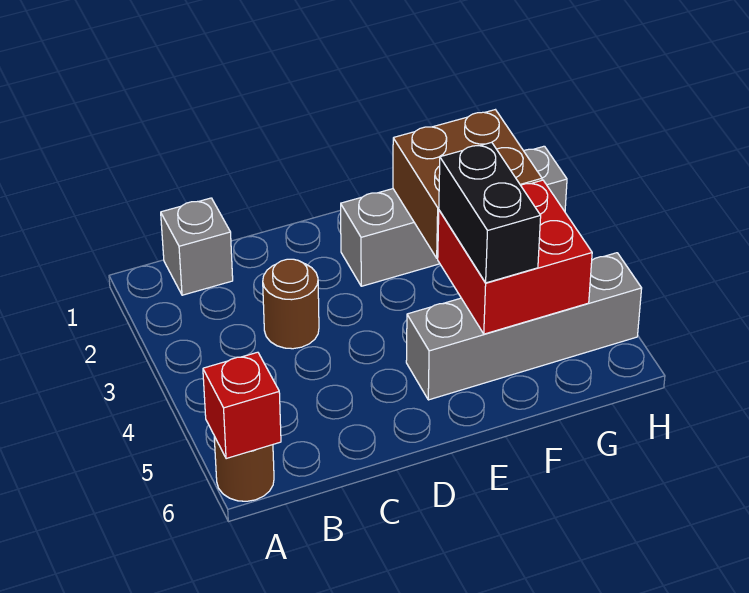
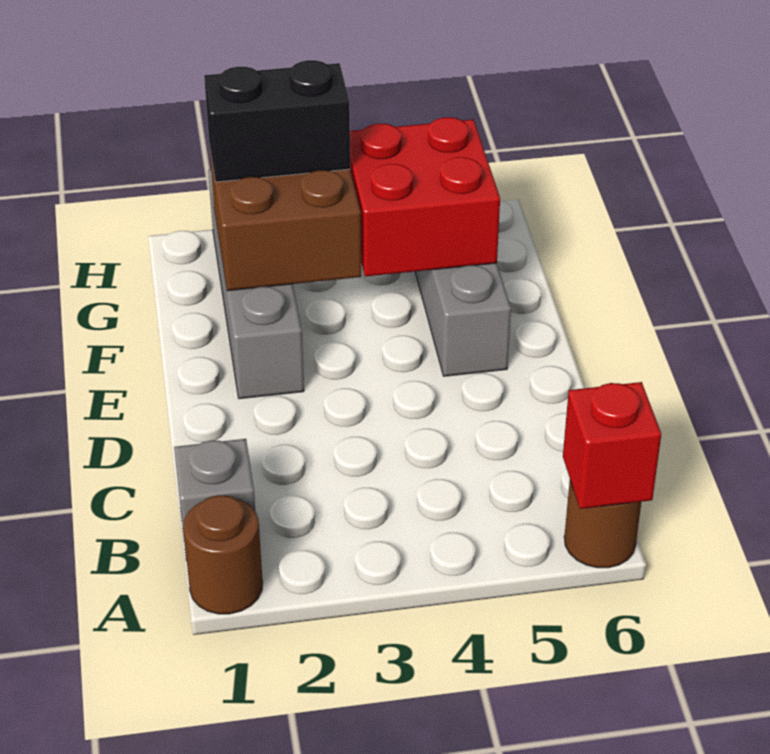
brown 1x1 round brick [263,259,319,349] -> brown 1x1 round brick moved to [183,495,263,614]
black 1x2 brick [439,142,541,283] -> black 1x2 brick moved to [204,60,350,182]

